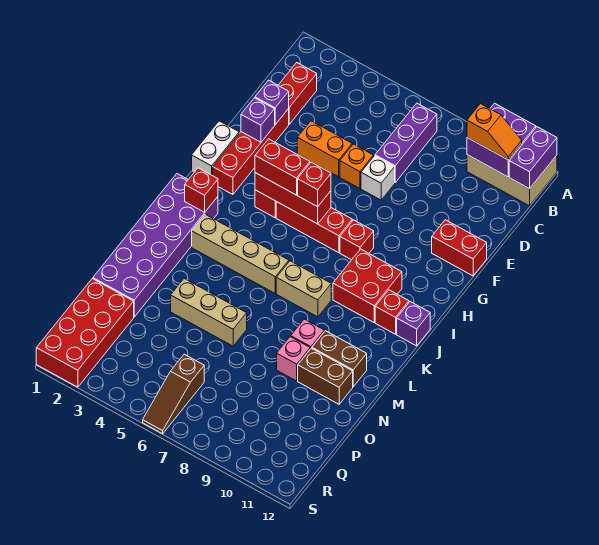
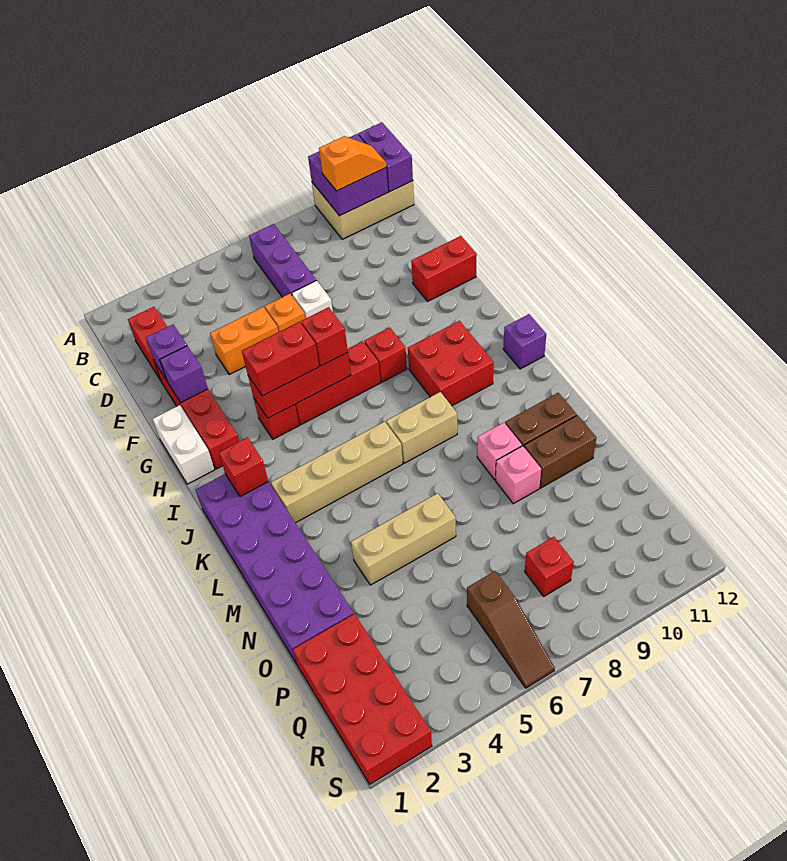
red 1x1 brick [375,290,409,334] -> red 1x1 brick moved to [525,537,574,596]

